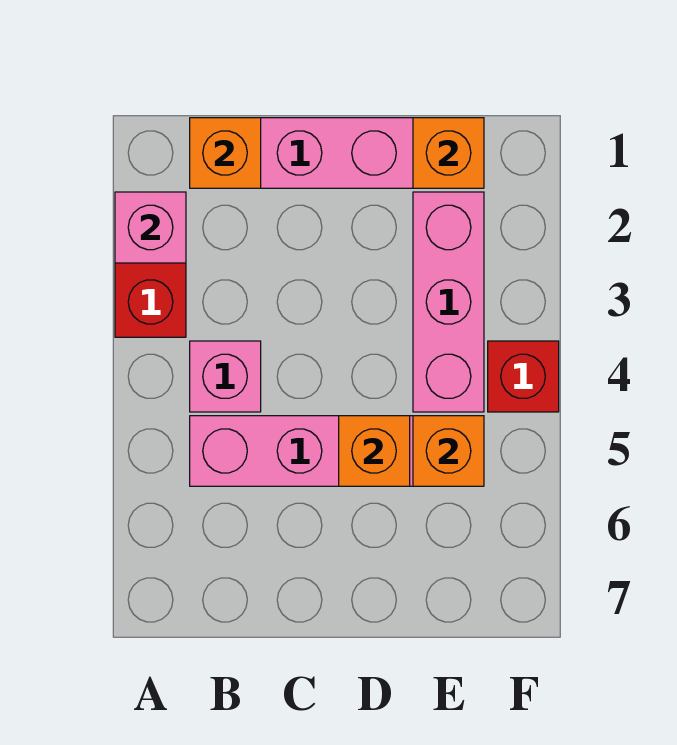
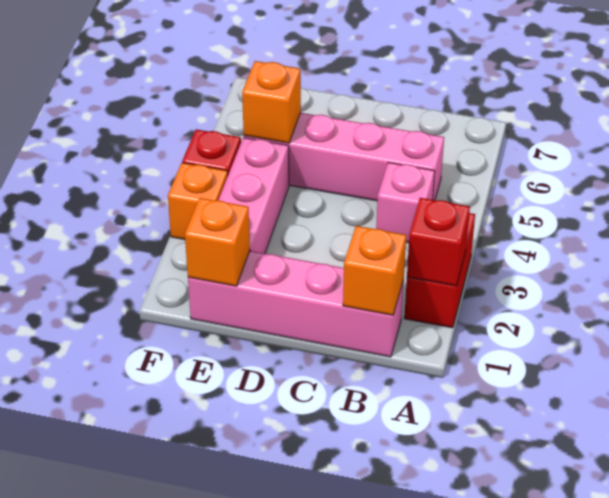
pink 1x1 brick [115,192,186,263] -> red 1x1 brick [407,198,470,286]
orange 1x1 brick [339,416,410,486] -> orange 1x1 brick moved to [168,163,228,240]

